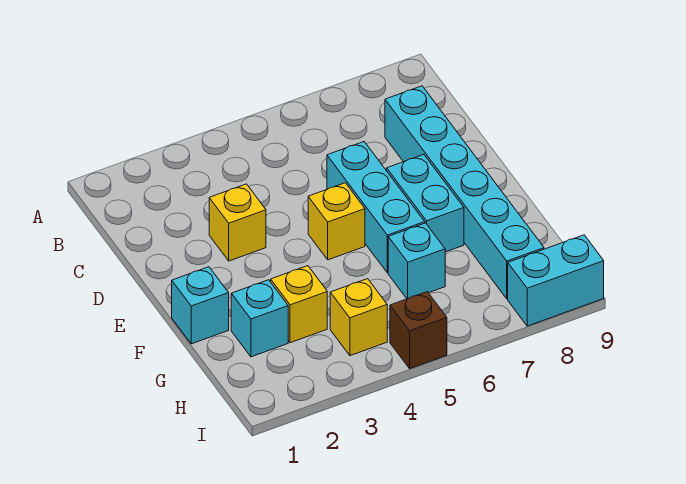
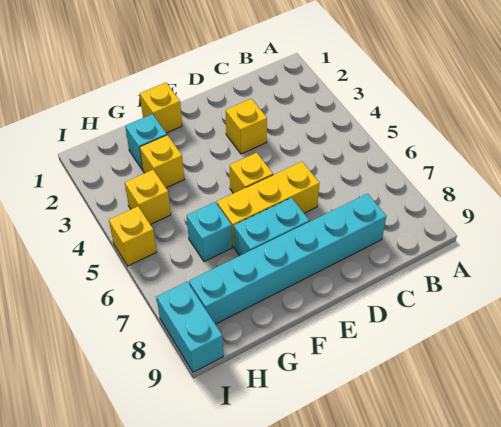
cyan 1x3 brick [327,142,425,273] -> yellow 1x3 brick [217,162,320,247]
cyan 1x1 brick [172,267,229,344] -> yellow 1x1 brick [140,83,182,133]
brown 1x1 brick [390,292,447,368] -> yellow 1x1 brick [109,206,156,266]

